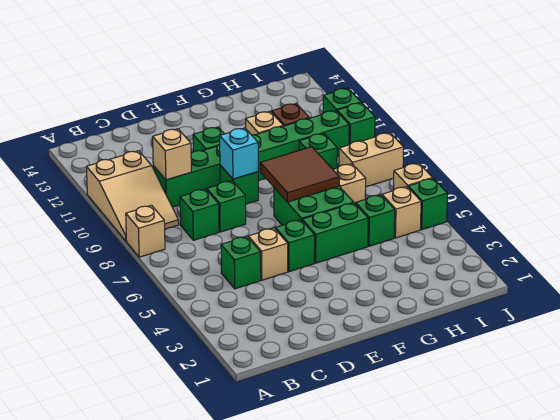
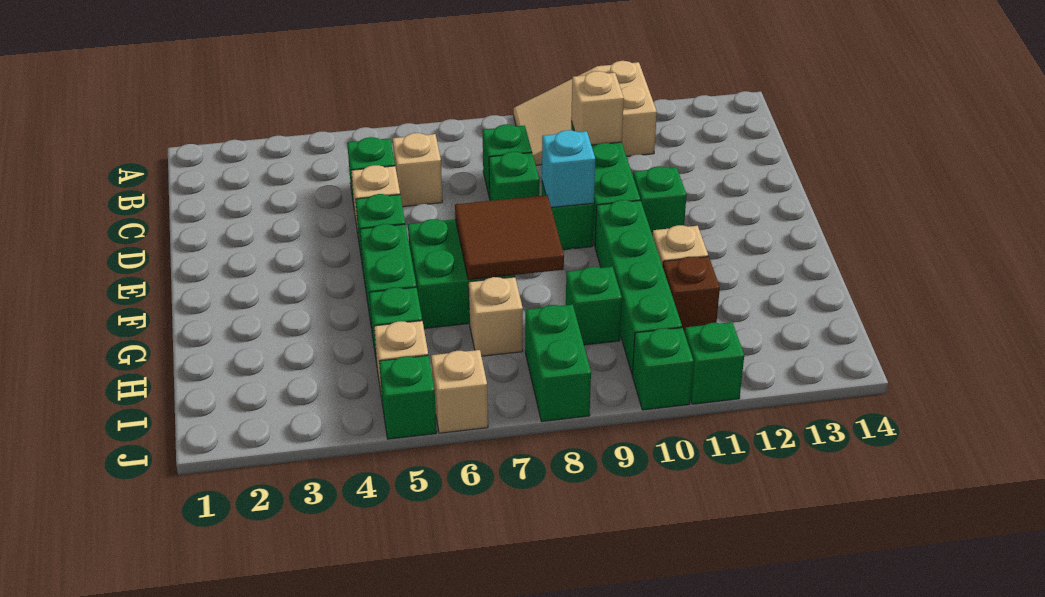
tan 1x1 brick [126,205,165,257] -> tan 1x1 brick moved to [393,133,442,207]
tan 1x2 brick [339,133,404,187] -> green 1x2 brick [525,305,591,422]

